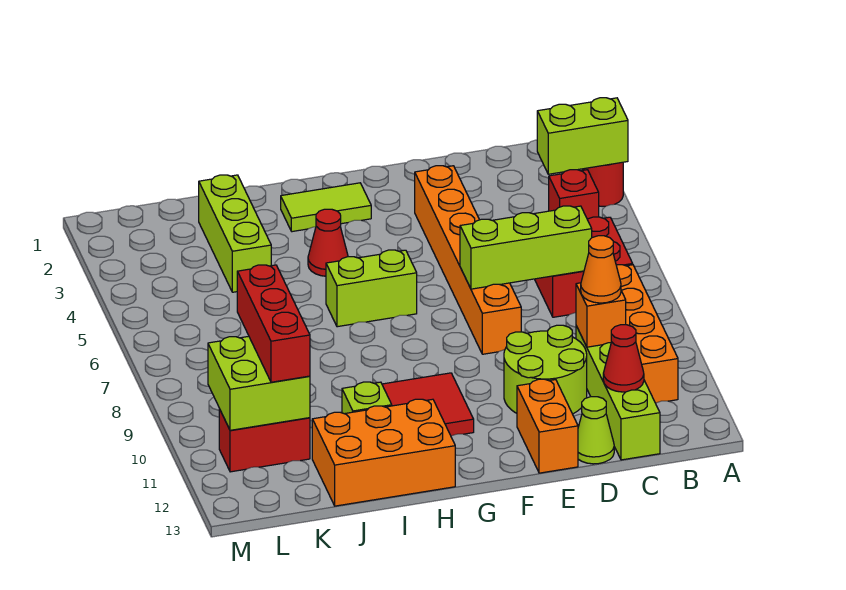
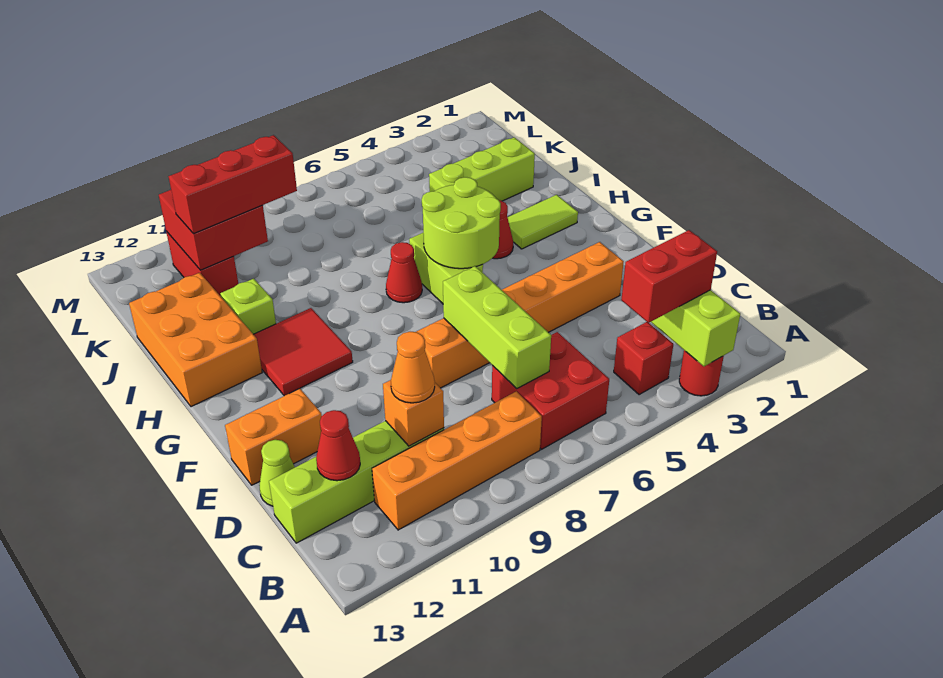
none -> red 1x2 brick [621,230,717,323]
lime 2x2 round brick [504,325,587,414] -> lime 2x2 round brick moved to [422,177,501,269]
lime 1x2 tile [281,183,371,232] -> lime 1x2 tile turned to [508,195,578,249]
none -> red 1x1 cone [386,242,422,303]
lime 2x2 brick [208,336,310,430] -> red 2x2 brick [159,190,268,270]

